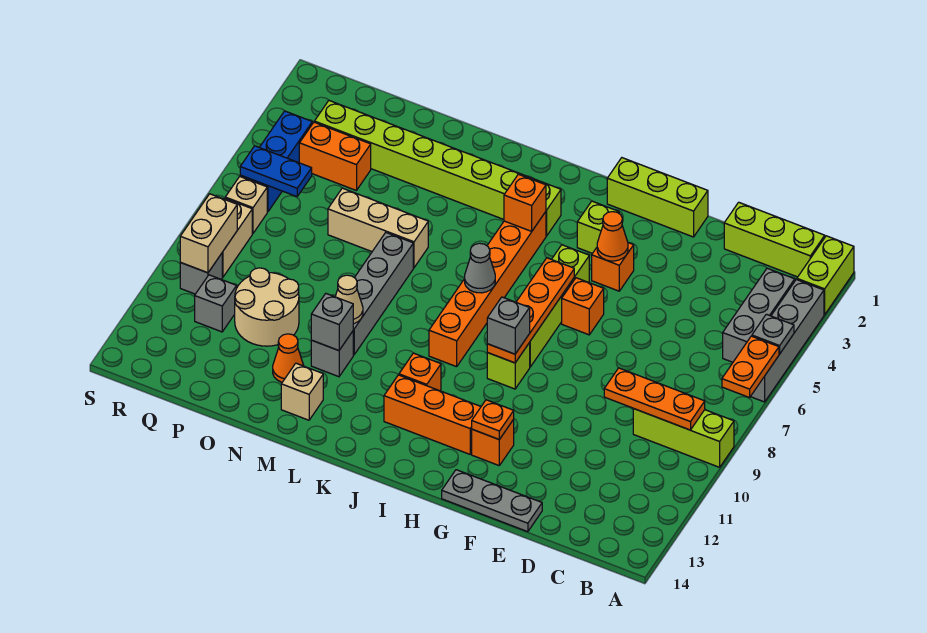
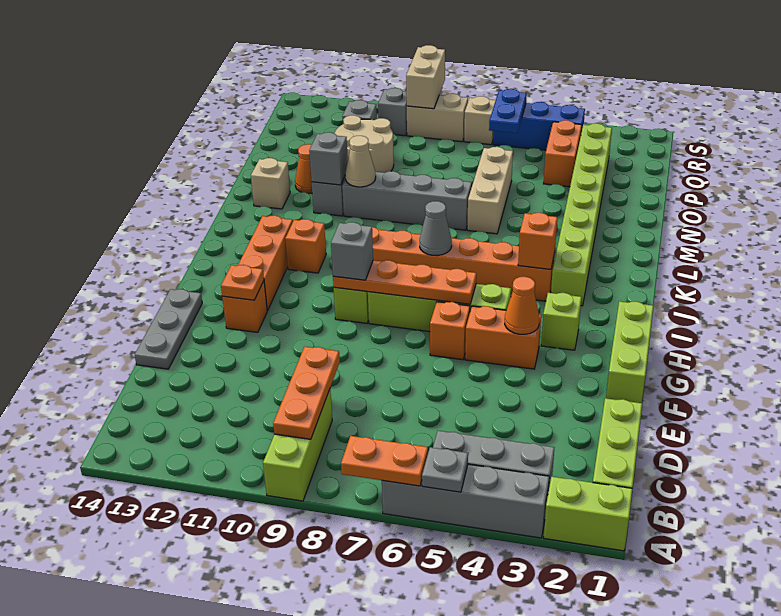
orange 1x1 brick [592,243,634,291] -> orange 1x2 brick [465,306,541,369]
tan 1x2 brick [180,194,237,273] -> tan 1x2 brick turned to [406,45,445,109]

